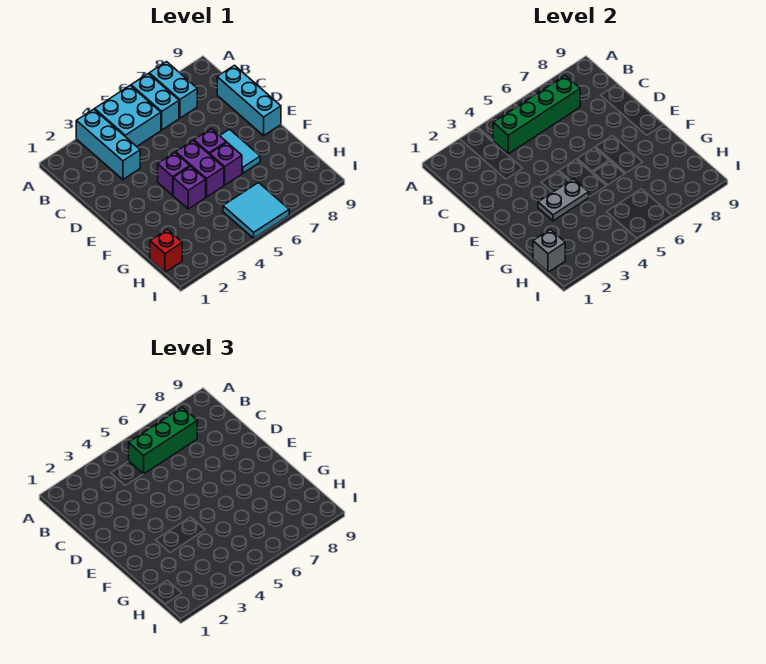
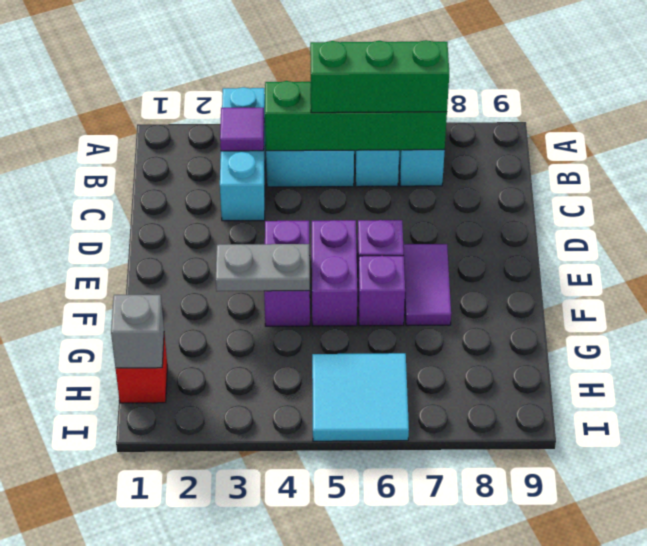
none -> purple 1x1 tile [220,108,264,151]
cyan 1x3 brick [217,65,281,136] -> none
cyan 1x2 tile [220,129,260,173] -> purple 1x2 tile [403,244,451,326]

